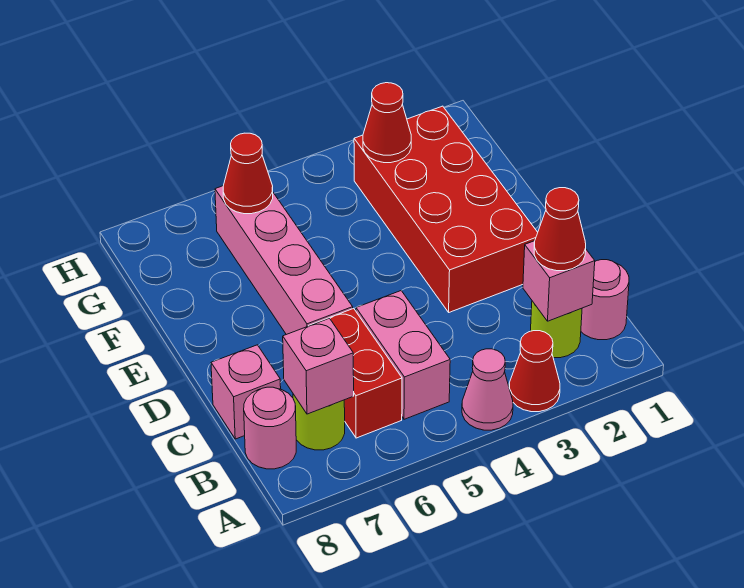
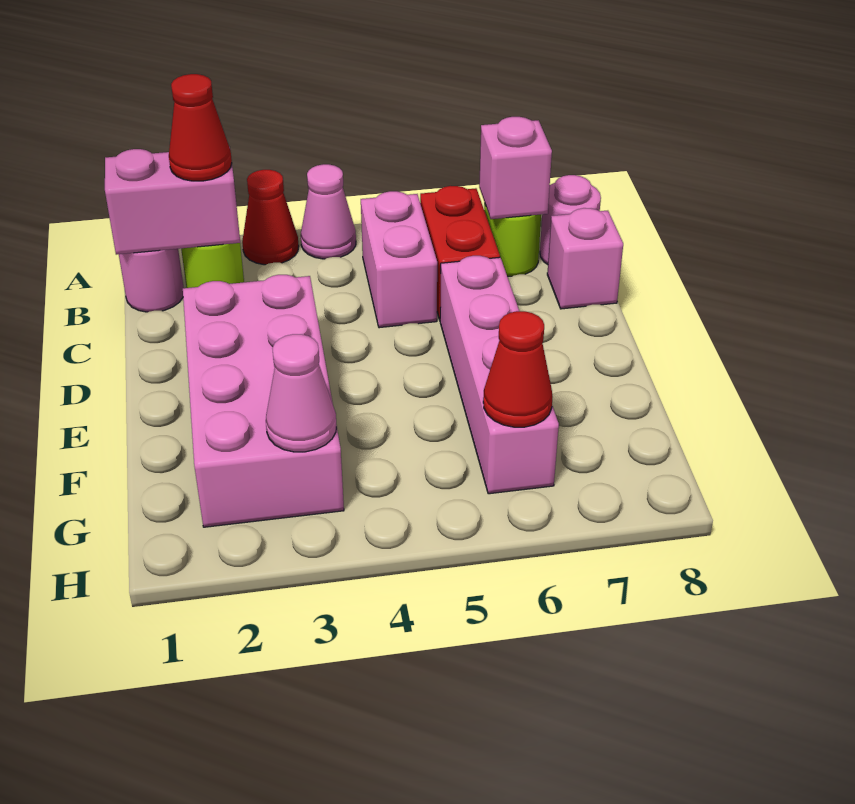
pink 1x1 brick [523,241,595,321] -> pink 1x2 brick [105,147,240,255]
red 2x4 brick [354,106,538,312] -> pink 2x4 brick [183,275,344,527]
red 1x1 cone [363,83,411,163] -> pink 1x1 cone [266,334,336,452]

